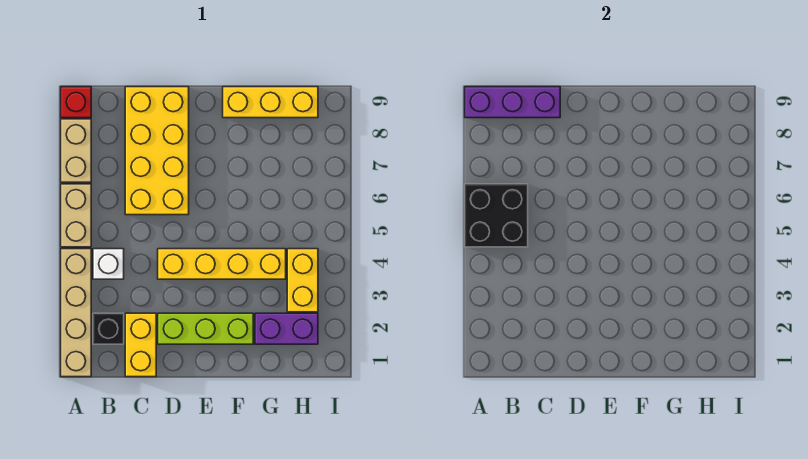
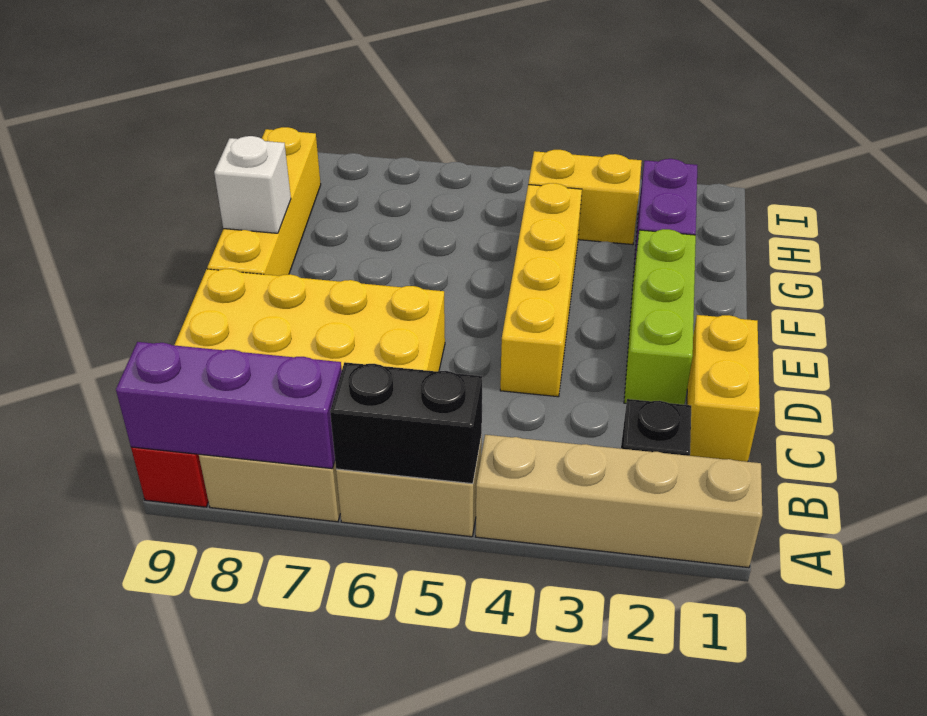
black 2x2 brick [465,184,528,247] -> black 1x2 brick [330,362,482,484]
purple 1x3 brick [465,87,560,118] -> purple 1x3 brick turned to [116,342,342,469]
white 1x1 brick [93,249,124,279] -> white 1x1 brick moved to [214,136,291,233]
yellow 1x2 brick [125,313,156,377] -> yellow 1x2 brick turned to [687,315,760,462]
yellow 1x3 brick [223,87,318,118] -> yellow 1x4 brick [207,127,321,276]

